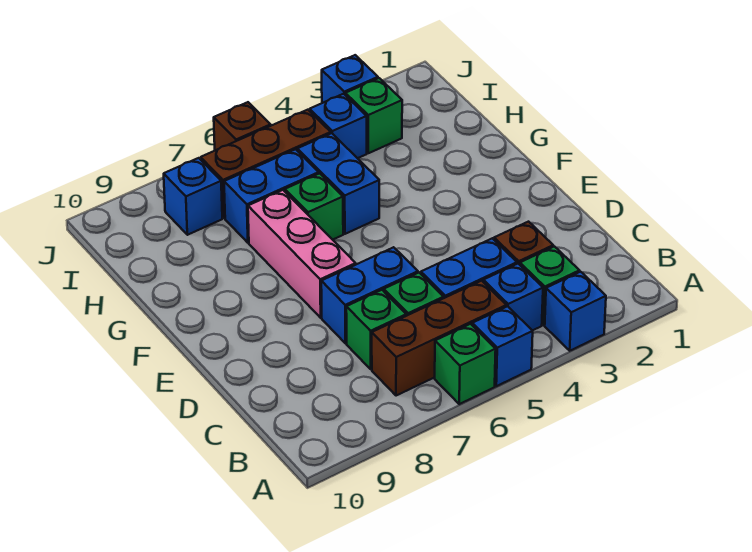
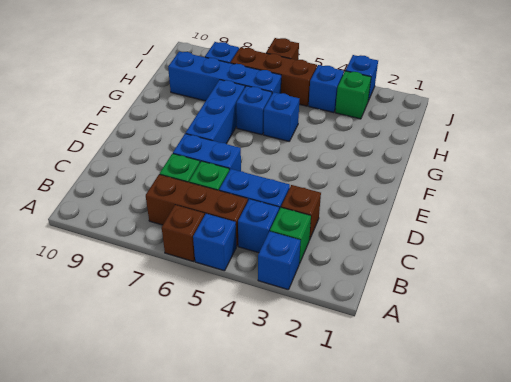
green 1x1 brick [435,324,496,404] -> brown 1x1 brick [162,205,204,261]
pink 1x3 brick [248,190,356,318] -> blue 1x3 brick [186,80,245,144]
blue 1x2 brick [297,133,379,234] -> blue 1x1 brick [264,92,299,141]
green 1x1 brick [285,173,343,240] -> blue 1x1 brick [236,86,272,135]
blue 1x2 brick [224,149,319,243] -> blue 1x4 brick [168,52,281,101]

